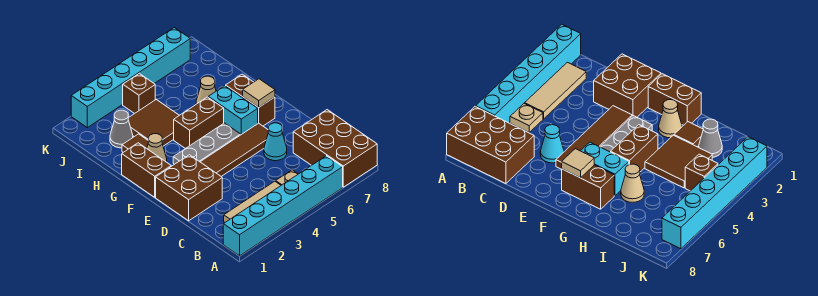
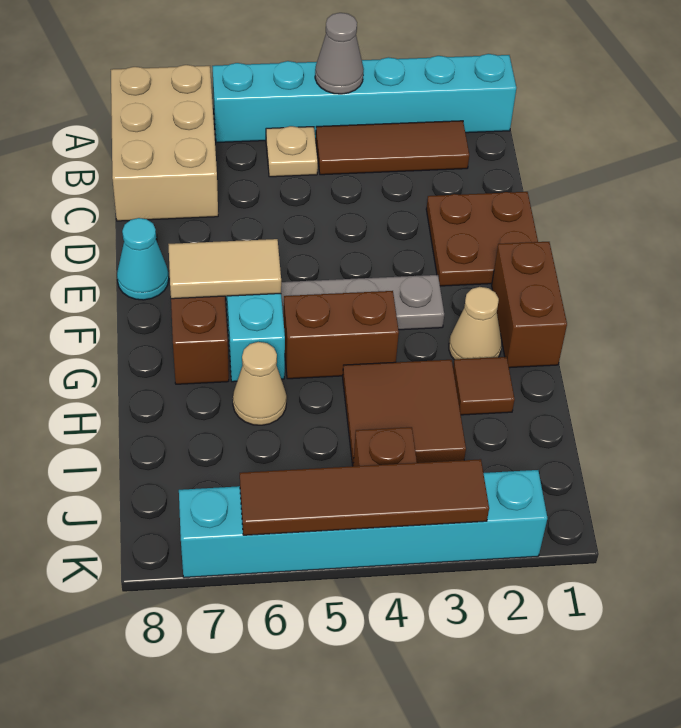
brown 2x3 brick [293,110,377,187] -> tan 2x3 brick [111,65,218,221]
tan 1x3 tile [224,181,281,222] -> brown 1x3 tile [316,121,469,175]
brown 2x2 brick [156,155,222,221] -> brown 2x2 plate [426,192,538,286]
cyan 1x1 cone [264,123,287,161] -> cyan 1x1 cone moved to [117,218,169,300]
brown 1x4 tile [201,123,268,177] -> brown 1x4 tile moved to [240,459,489,535]
tan 1x1 tile [243,79,275,107] -> tan 1x2 tile [168,239,281,299]
grey 1x1 cone [110,110,133,148] -> grey 1x1 cone moved to [315,13,364,94]

